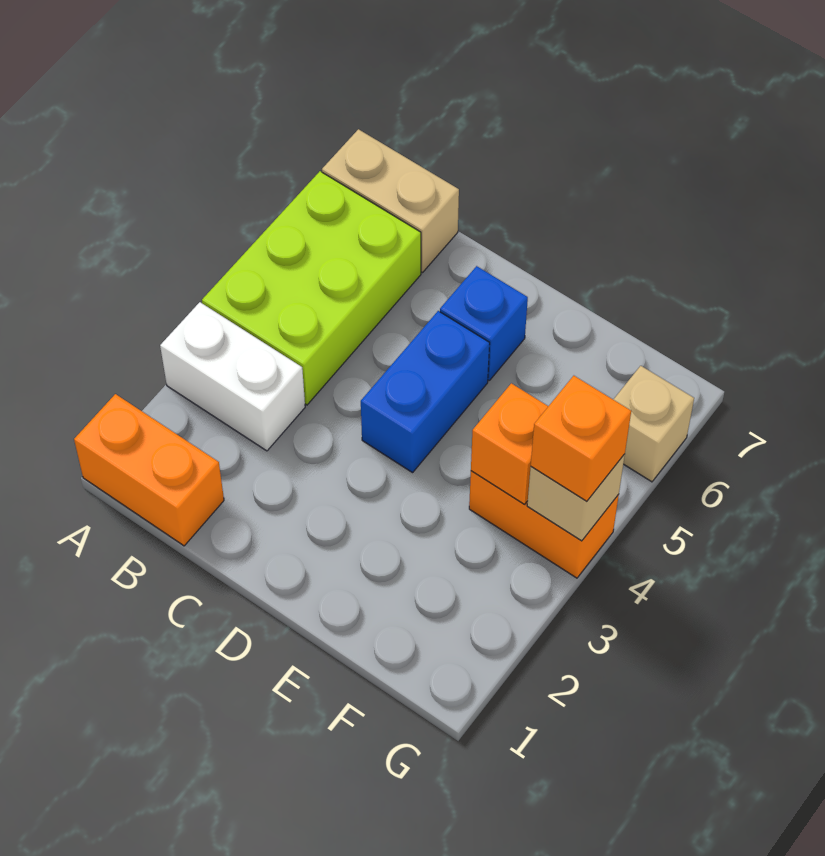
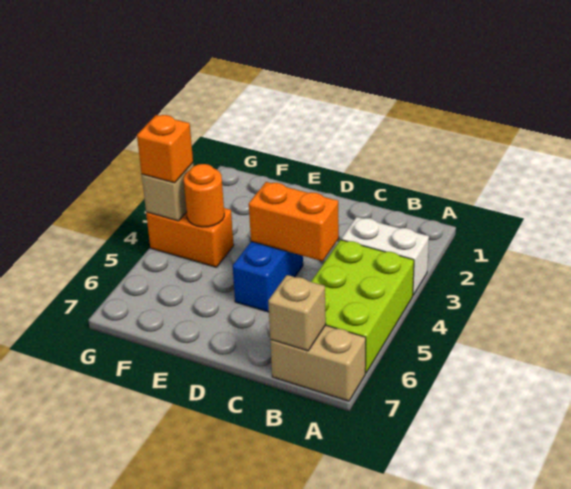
orange 1x2 brick [74,394,224,546] -> orange 1x2 brick moved to [249,182,339,261]
blue 1x1 brick [440,266,528,380] -> none
orange 1x1 brick [471,383,548,504] -> orange 1x1 round brick [184,164,224,227]
tan 1x1 brick [613,366,694,482] -> tan 1x1 brick moved to [268,275,326,351]

